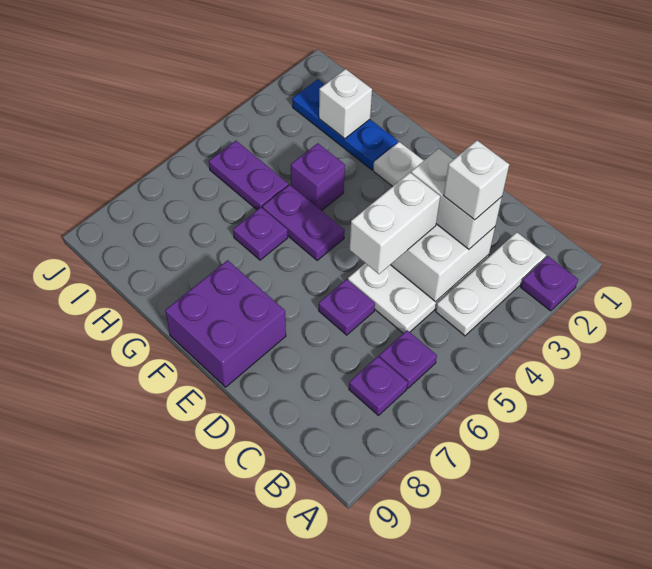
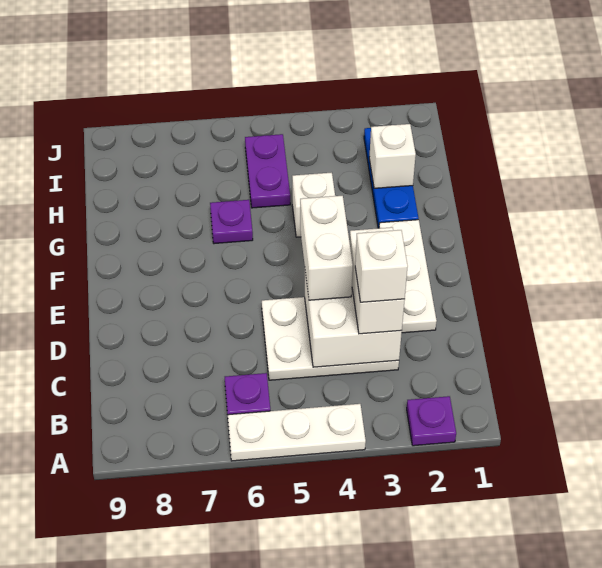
white 1x3 plate [436,232,546,336] -> white 1x3 plate moved to [228,404,366,461]
purple 1x1 plate [349,357,408,416] -> none
white 1x2 brick [350,173,440,274] -> white 1x2 brick turned to [300,196,353,300]
purple 1x1 plate [319,279,375,335] -> none
purple 2x2 brick [165,260,286,387] -> none
purple 1x2 plate [262,185,345,260] -> none
purple 1x1 brick [291,143,345,211] -> white 1x1 brick [292,173,335,237]

